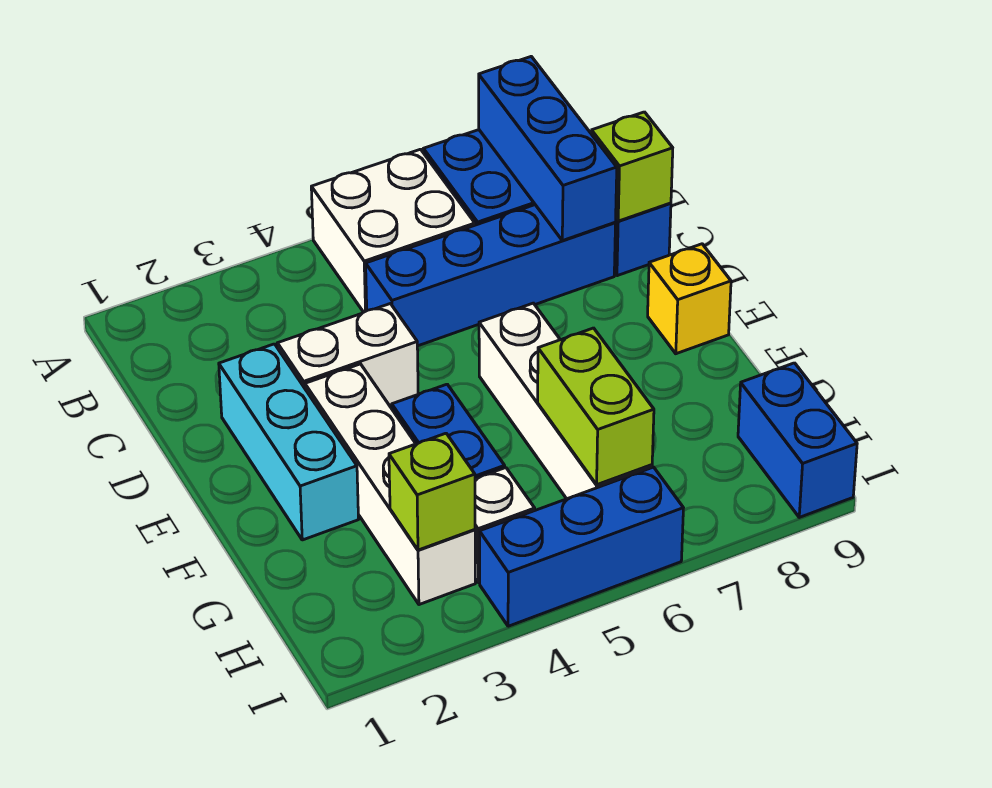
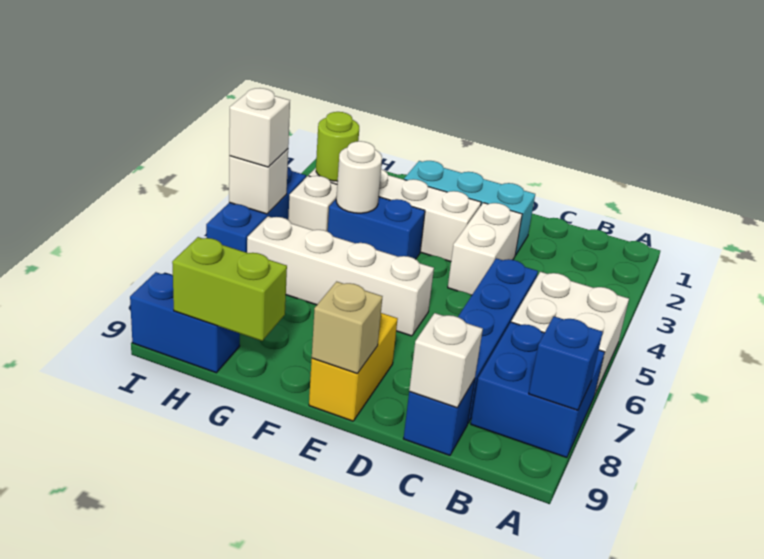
blue 1x3 brick [479,57,617,241] -> blue 1x1 brick [529,316,603,410]
lime 1x1 brick [591,112,673,221] -> white 1x1 brick [409,313,483,408]
yellow 1x1 brick [648,244,731,354] -> yellow 1x2 brick [309,313,398,421]
none -> tan 1x1 brick [312,282,382,373]
none -> white 1x1 round brick [336,141,382,213]
lime 1x2 brick [538,328,654,485] -> lime 1x2 brick moved to [172,237,287,341]
lime 1x1 brick [389,433,475,550] -> lime 1x1 round brick [316,112,359,181]
none -> white 1x1 brick [229,149,288,214]
none -> white 1x1 brick [229,88,290,167]

